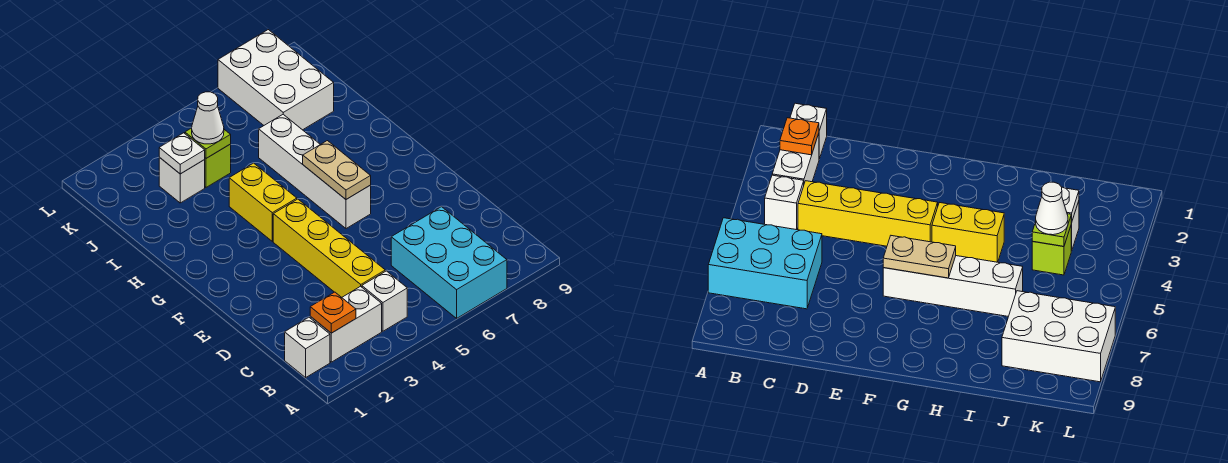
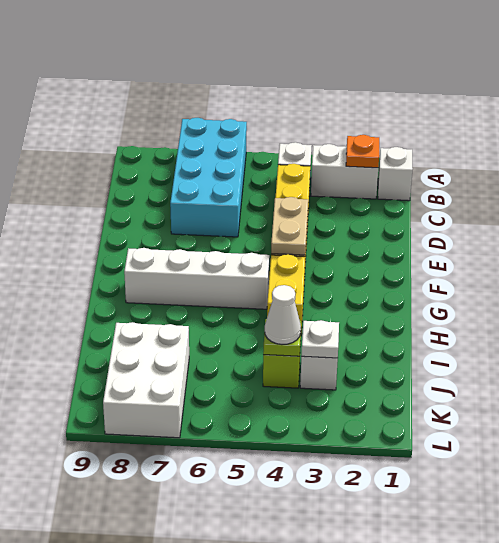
cyan 2x3 brick [391,207,507,318] -> cyan 2x4 brick [170,118,247,237]
white 1x4 brick [259,114,371,229] -> white 1x4 brick turned to [124,248,269,309]
tan 1x2 plate [303,141,371,199] -> tan 1x2 plate moved to [271,197,308,255]

